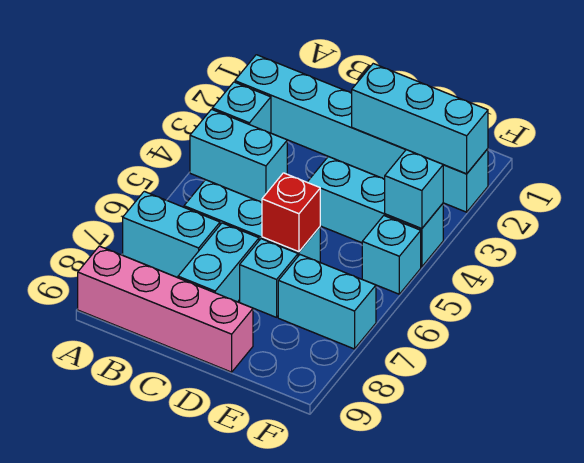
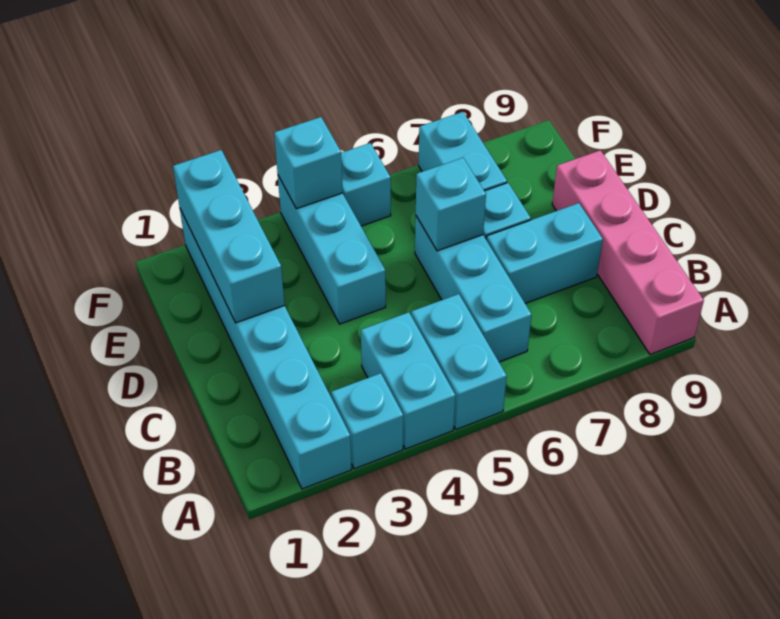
cyan 1x2 brick [123,191,220,278] -> cyan 1x2 brick moved to [411,294,507,430]
red 1x1 brick [262,173,320,252] -> cyan 1x1 brick [416,158,486,251]

